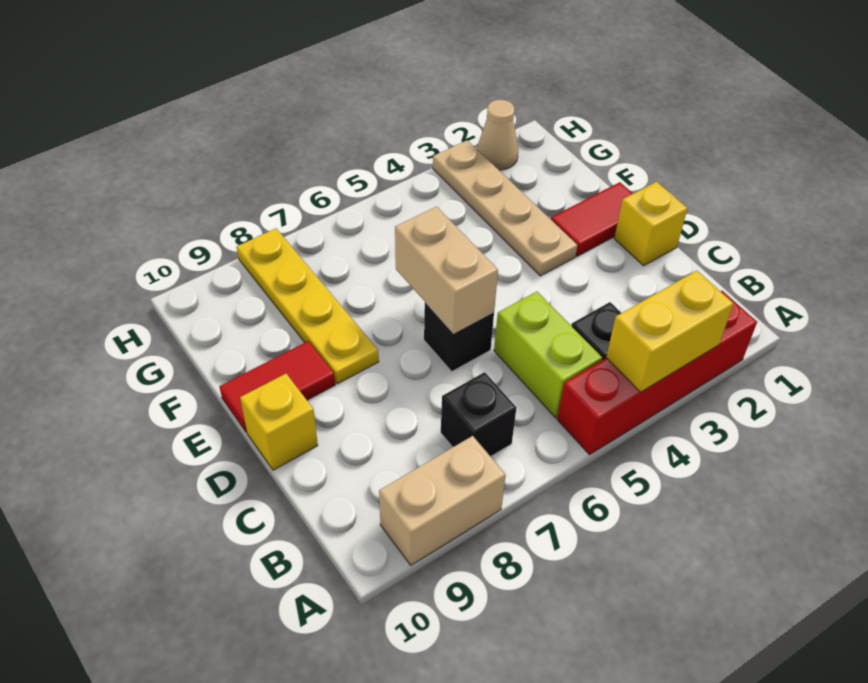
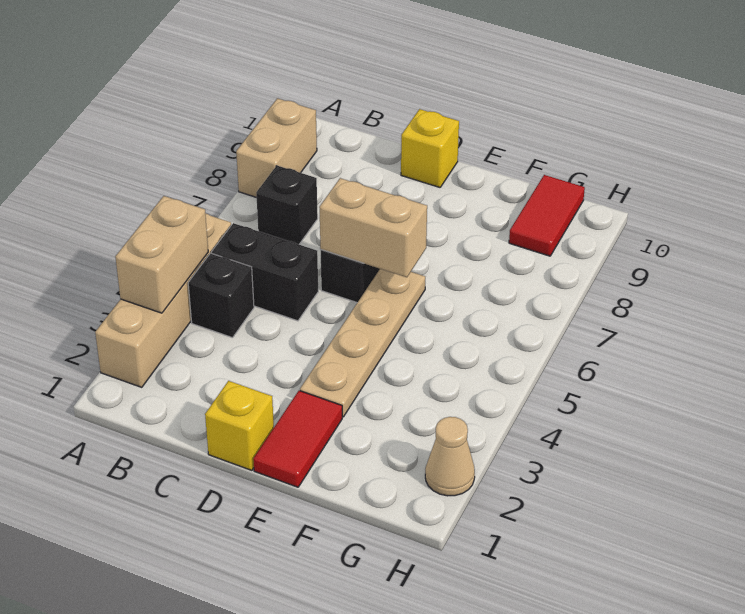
red 1x4 brick [557,291,757,455] -> tan 1x4 brick [95,213,231,387]
yellow 1x2 brick [606,271,734,392] -> tan 1x2 brick [115,196,208,313]
lime 1x2 brick [494,292,602,418] -> black 1x2 brick [212,223,318,321]
tan 1x4 plate [433,140,577,276] -> tan 1x4 plate turned to [300,269,425,417]
yellow 1x4 plate [237,228,379,384] -> none
red 1x2 tile [219,341,335,432] -> red 1x2 tile moved to [509,175,585,256]

